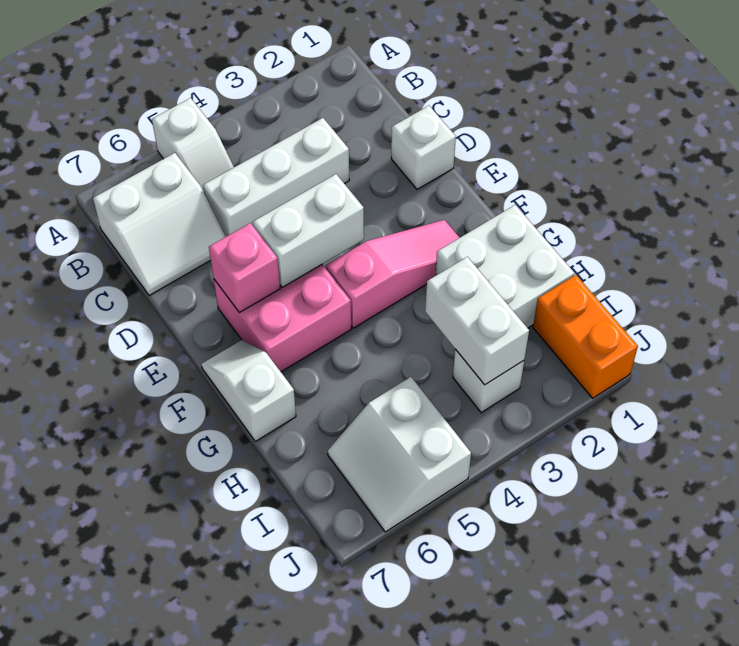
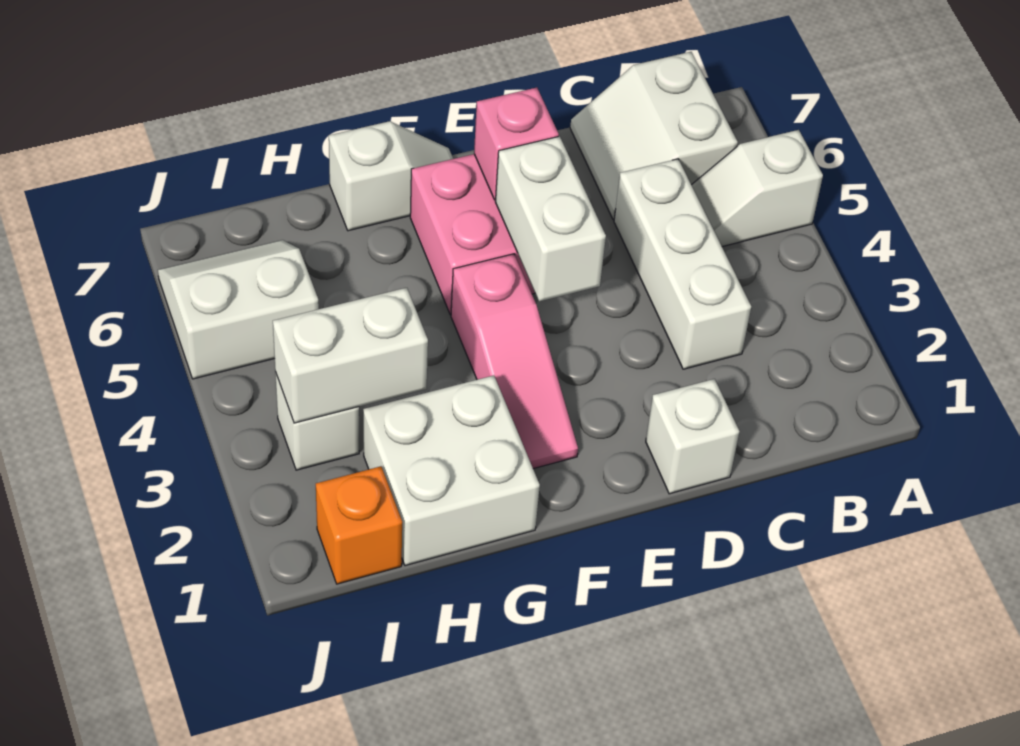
orange 1x2 brick [533,275,638,398] -> orange 1x1 brick [316,466,402,584]

